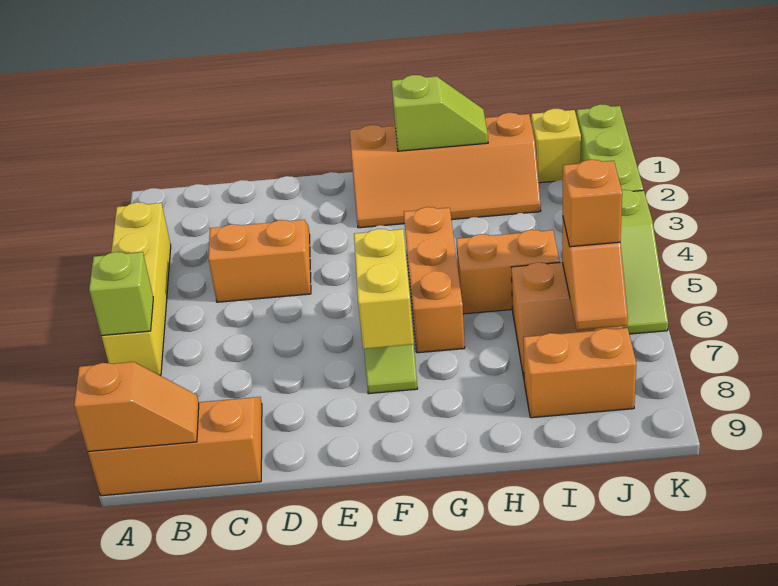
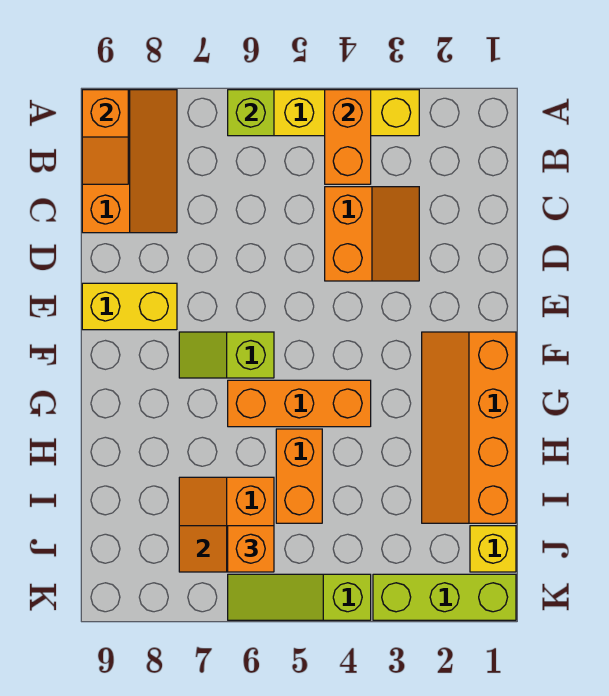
yellow 1x2 brick [354,229,414,349] -> yellow 1x2 brick moved to [82,283,177,330]
lime 1x2 slope [392,75,488,151] -> none
orange 1x2 brick [523,328,636,418] -> orange 1x2 brick moved to [325,90,371,184]

